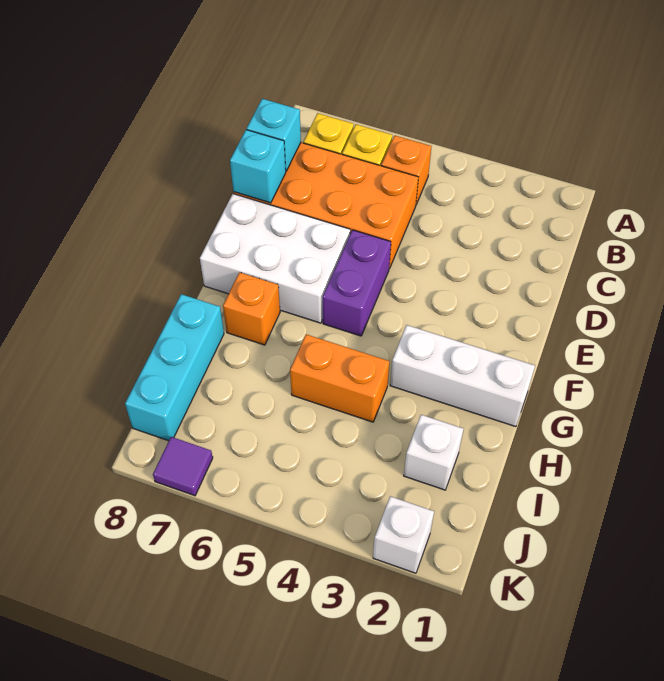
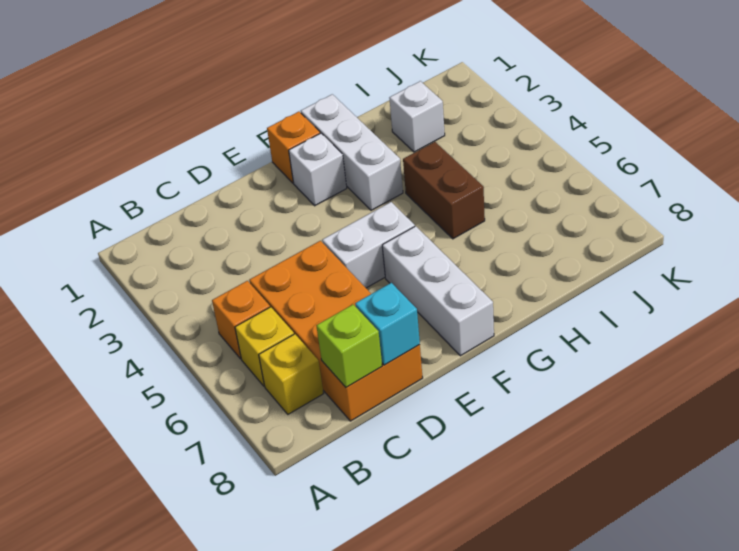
cyan 1x1 brick [247,99,301,171] -> lime 1x1 brick [316,305,382,387]
purple 1x2 brick [323,230,391,336] -> white 1x2 brick [322,202,415,288]
white 2x3 brick [200,194,350,323] -> white 1x3 brick [382,226,494,356]
orange 1x1 brick [223,272,280,345] -> orange 1x1 brick moved to [267,112,320,183]
orange 1x2 brick [290,334,389,422] -> brown 1x2 brick [403,142,485,239]
cyan 1x3 brick [125,294,224,441] -> none
white 1x1 brick [373,496,434,573] -> white 1x1 brick moved to [289,133,347,206]
purple 1x1 tile [153,437,213,496] -> none

